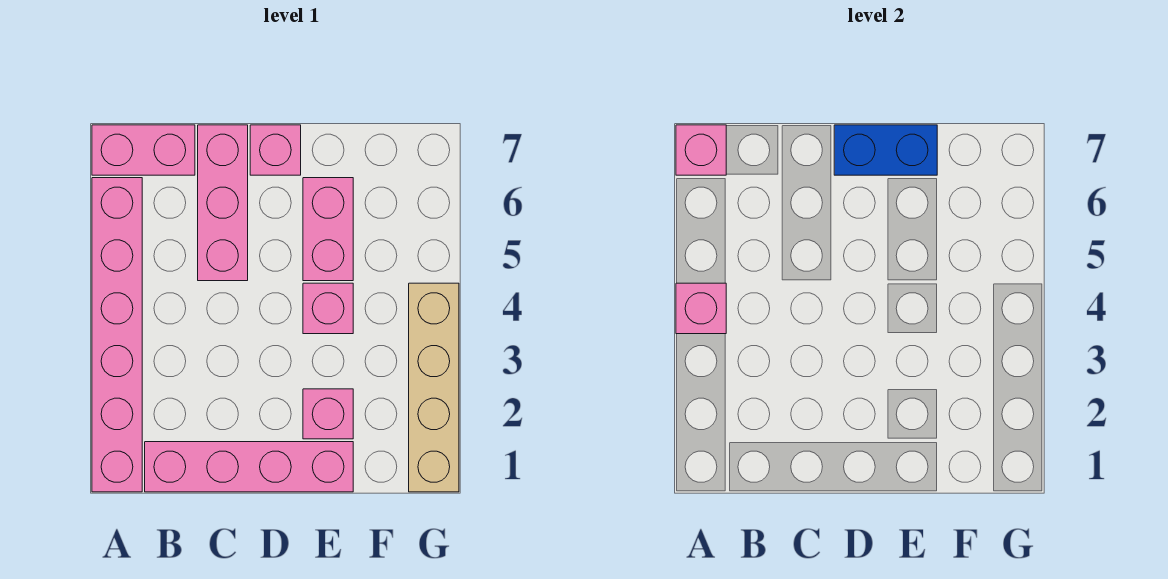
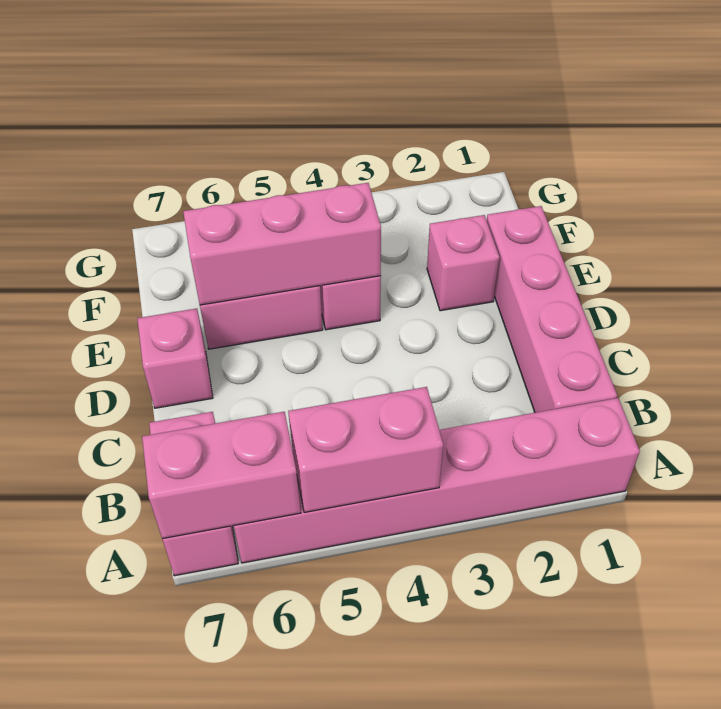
pink 1x1 brick [676,283,726,334] -> pink 1x2 brick [288,387,443,512]
pink 1x1 brick [676,125,726,175] -> pink 1x2 brick [142,412,301,539]
pink 1x3 brick [198,125,248,281] -> pink 1x3 brick moved to [183,183,381,305]
blue 1x2 brick [834,125,937,175] -> none
tan 1x4 brick [409,283,459,492] -> none

